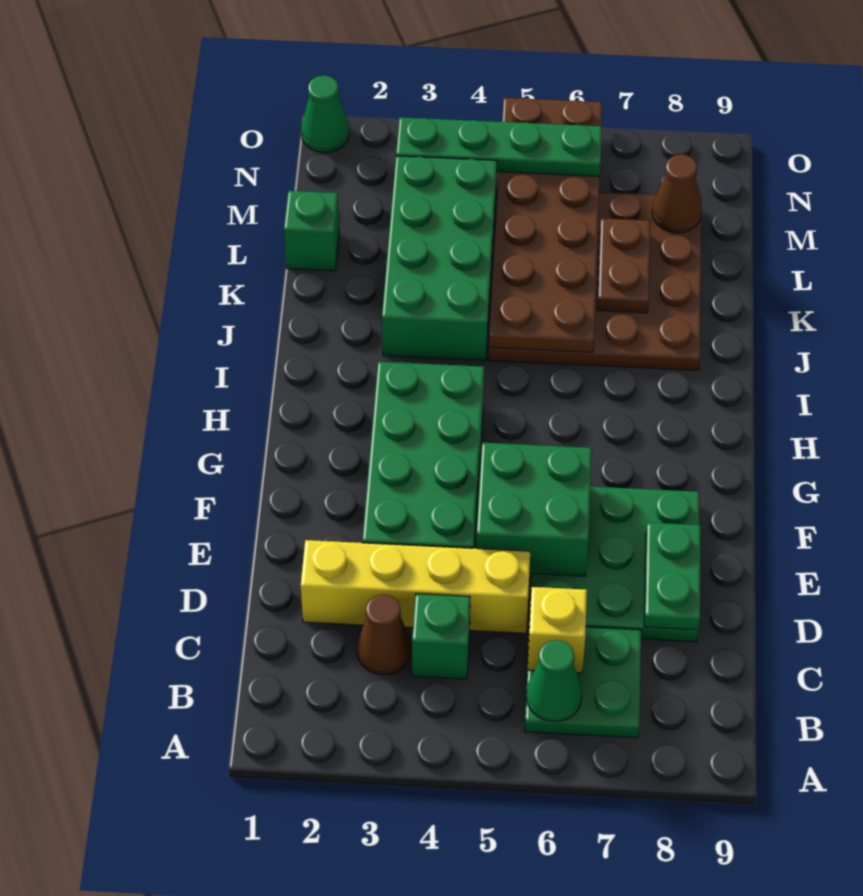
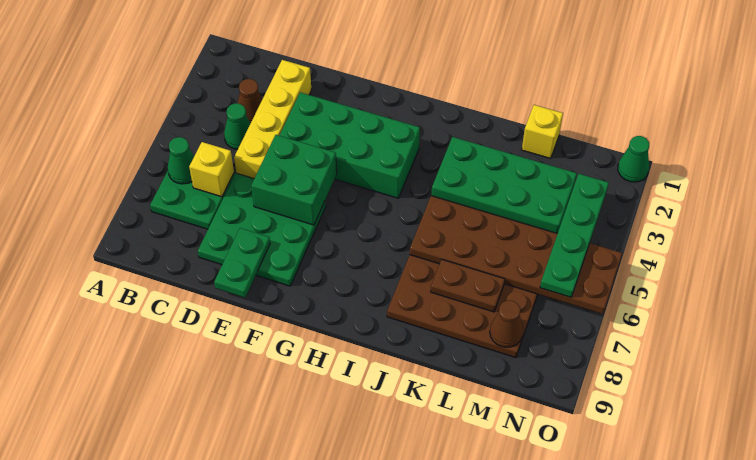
green 1x1 brick [412,594,470,679] -> green 1x1 cone [224,103,251,149]
green 1x2 plate [644,522,701,630] -> green 1x2 plate turned to [214,228,270,297]
green 1x1 brick [284,191,339,271] -> yellow 1x1 brick [522,105,563,159]

